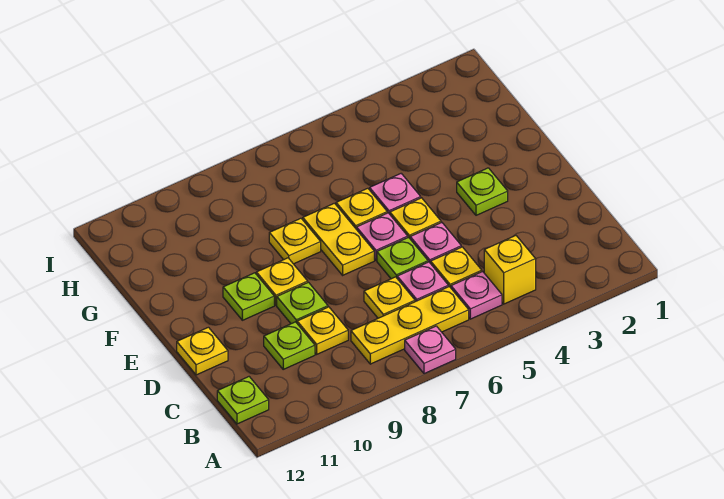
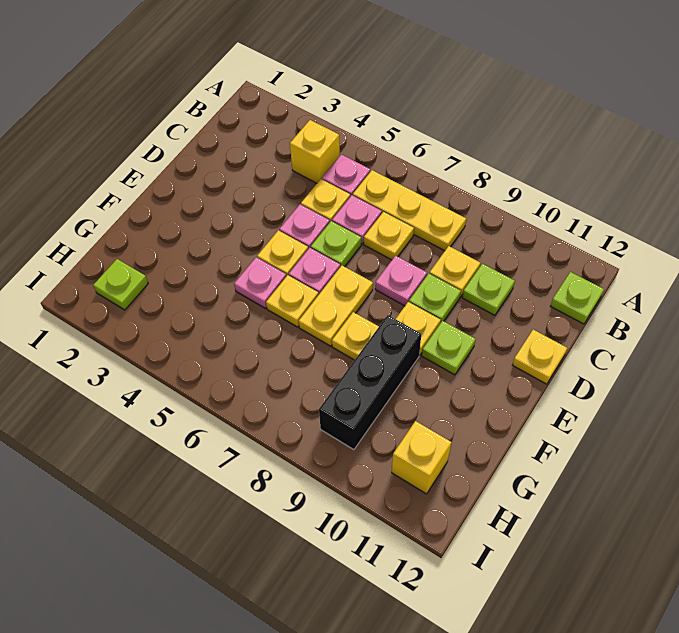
pink 1x1 plate [405,326,456,374] -> pink 1x1 plate moved to [375,256,427,306]
lime 1x1 plate [457,168,508,215] -> lime 1x1 plate moved to [93,259,148,310]
none -> black 1x3 brick [319,315,421,450]
none -> yellow 1x1 brick [392,421,451,494]

